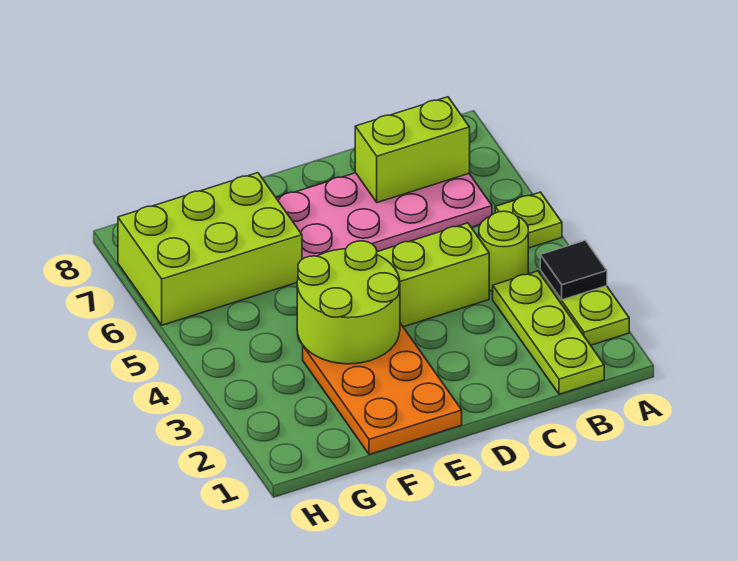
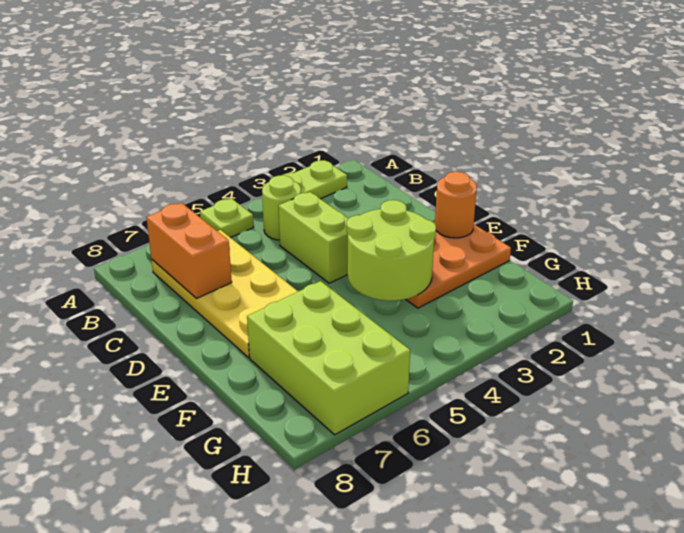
black 1x1 tile [540,240,607,300] -> none
lime 1x3 plate [493,271,604,394] -> none
pink 2x4 plate [276,173,492,259] -> yellow 2x4 plate [152,230,298,358]
lime 1x2 brick [355,97,470,203] -> orange 1x2 brick [146,203,232,299]
none -> orange 1x1 round brick [435,172,477,238]

